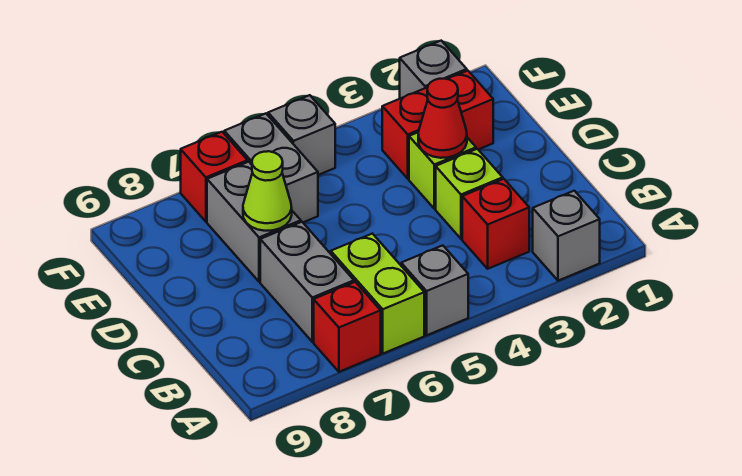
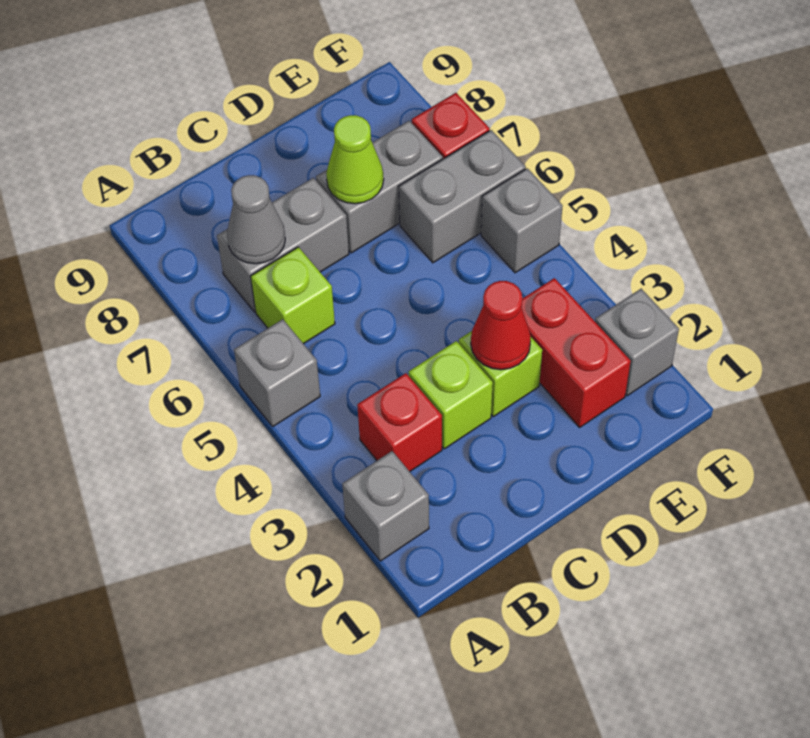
lime 1x2 brick [331,234,424,353] -> lime 1x1 brick [251,247,335,344]
red 1x1 brick [314,282,381,372] -> none
none -> grey 1x1 cone [227,175,285,264]

